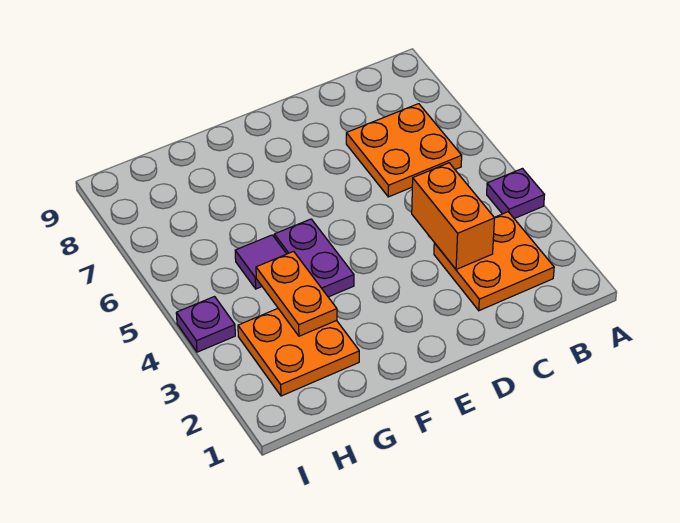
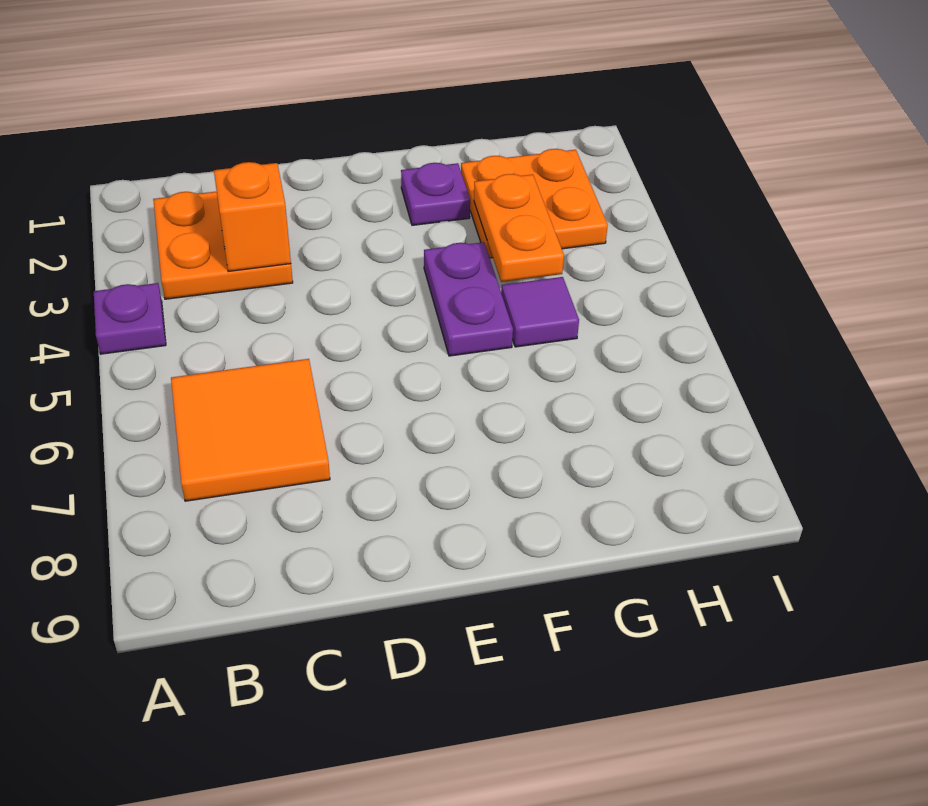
orange 2x2 plate [346,104,462,197] -> orange 2x2 tile [171,359,330,501]
orange 1x2 brick [412,163,495,269] -> orange 1x1 brick [214,162,291,272]
purple 1x1 plate [176,297,235,352] -> purple 1x1 plate moved to [401,163,470,225]

